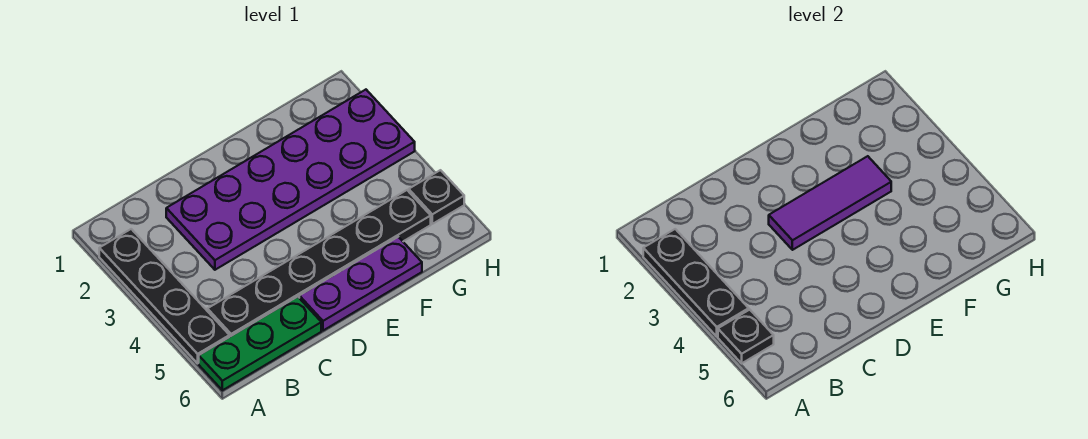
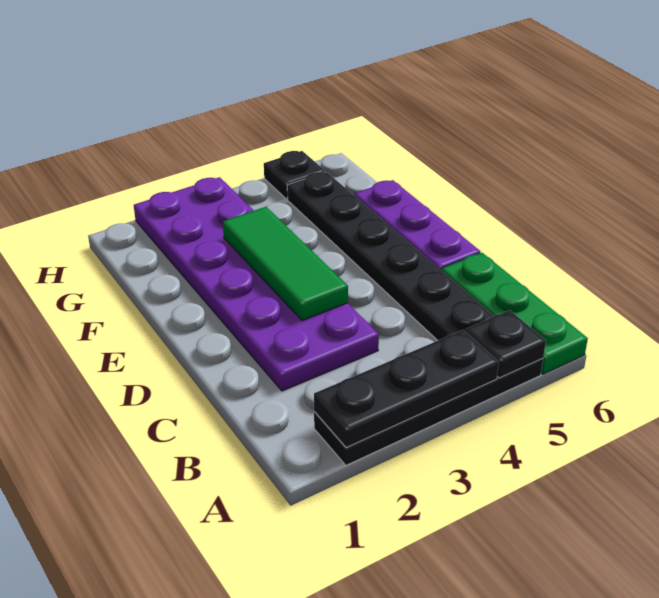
purple 1x3 tile [769,156,891,250] -> green 1x3 tile [223,207,348,321]

